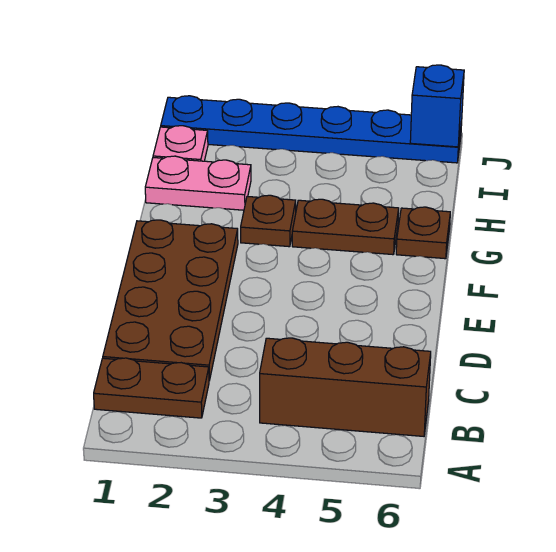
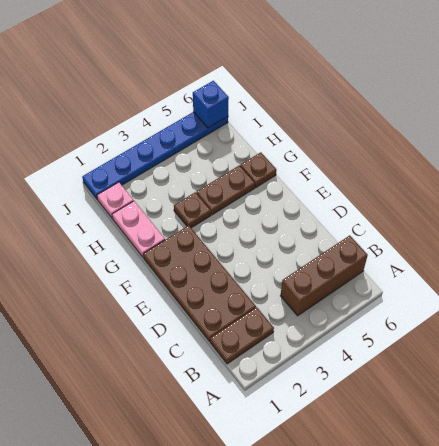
pink 1x2 plate [145,156,251,210] -> pink 1x2 plate turned to [112,201,165,258]

